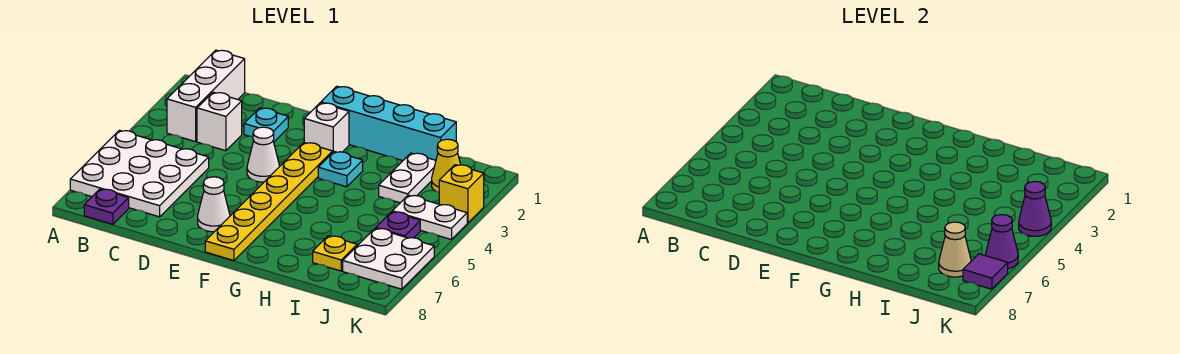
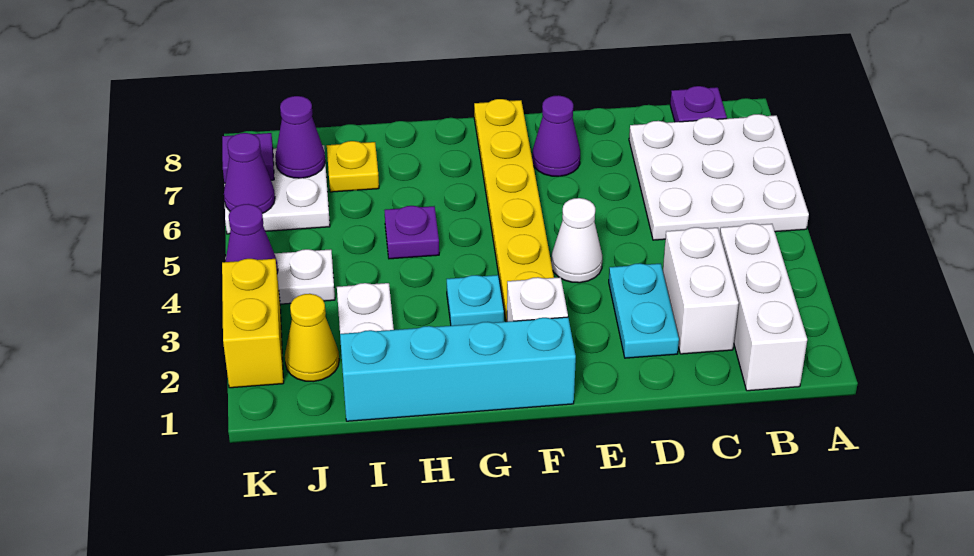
white 1x1 brick [197,92,242,151] -> white 1x2 brick [663,227,739,354]
cyan 1x1 plate [244,108,288,142] -> cyan 1x2 plate [609,263,679,358]
white 1x1 cone [198,177,230,232] -> purple 1x1 cone [532,95,580,176]
purple 1x1 plate [376,212,420,238] -> purple 1x1 plate moved to [385,206,439,259]
tan 1x1 cone [939,222,971,277] -> purple 1x1 cone [275,96,325,178]
yellow 1x1 brick [439,165,484,223] -> yellow 1x2 brick [222,259,284,388]

